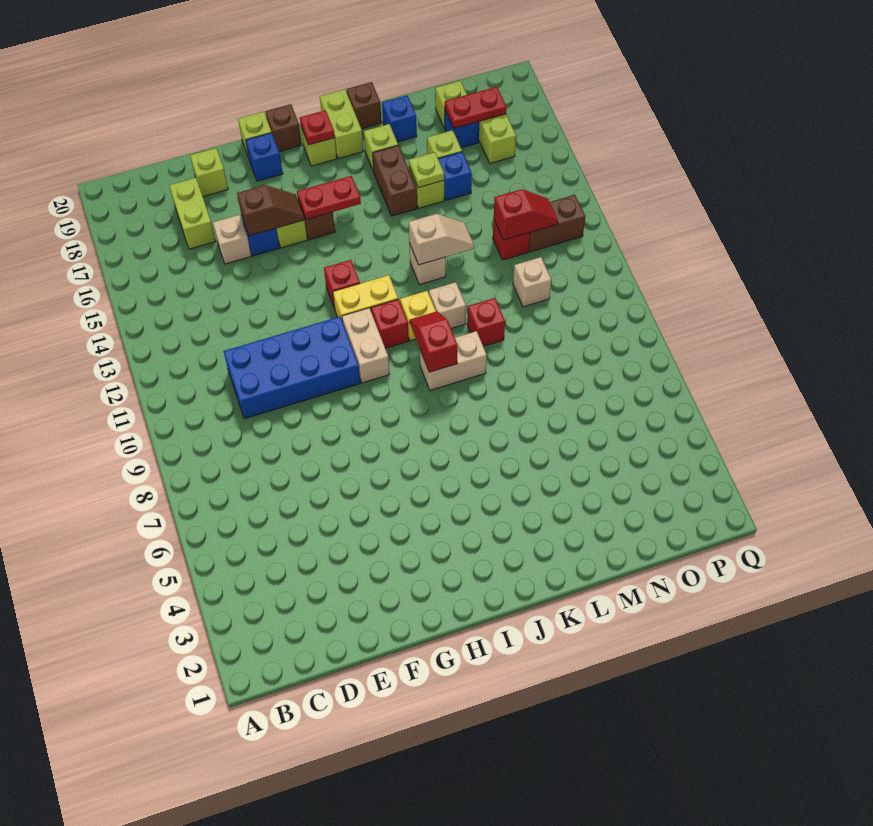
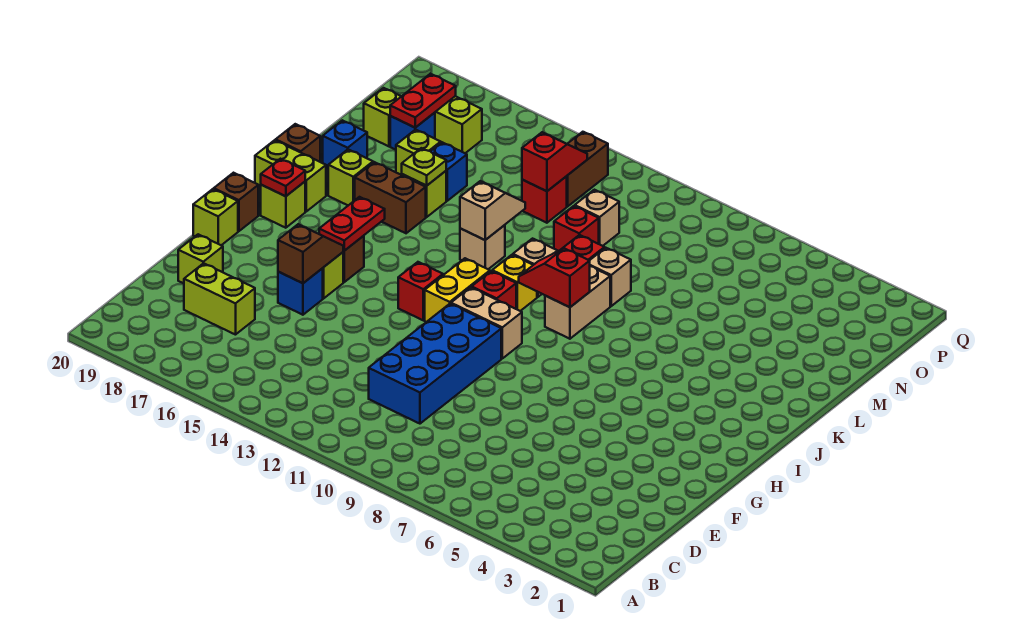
tan 1x1 brick [213,215,251,264] -> tan 1x1 brick moved to [589,248,631,306]
blue 1x1 brick [246,133,283,181] -> none
none -> red 1x1 brick [554,206,599,251]

